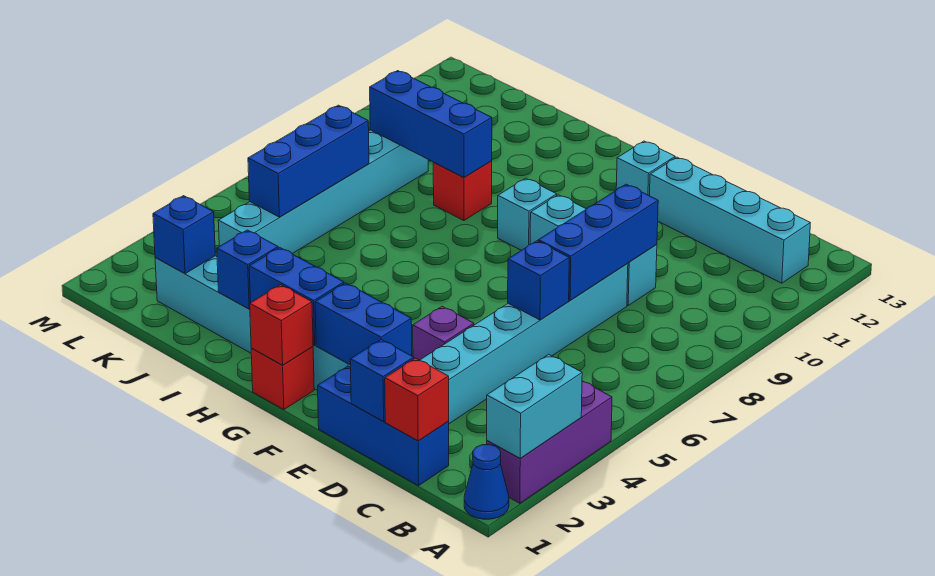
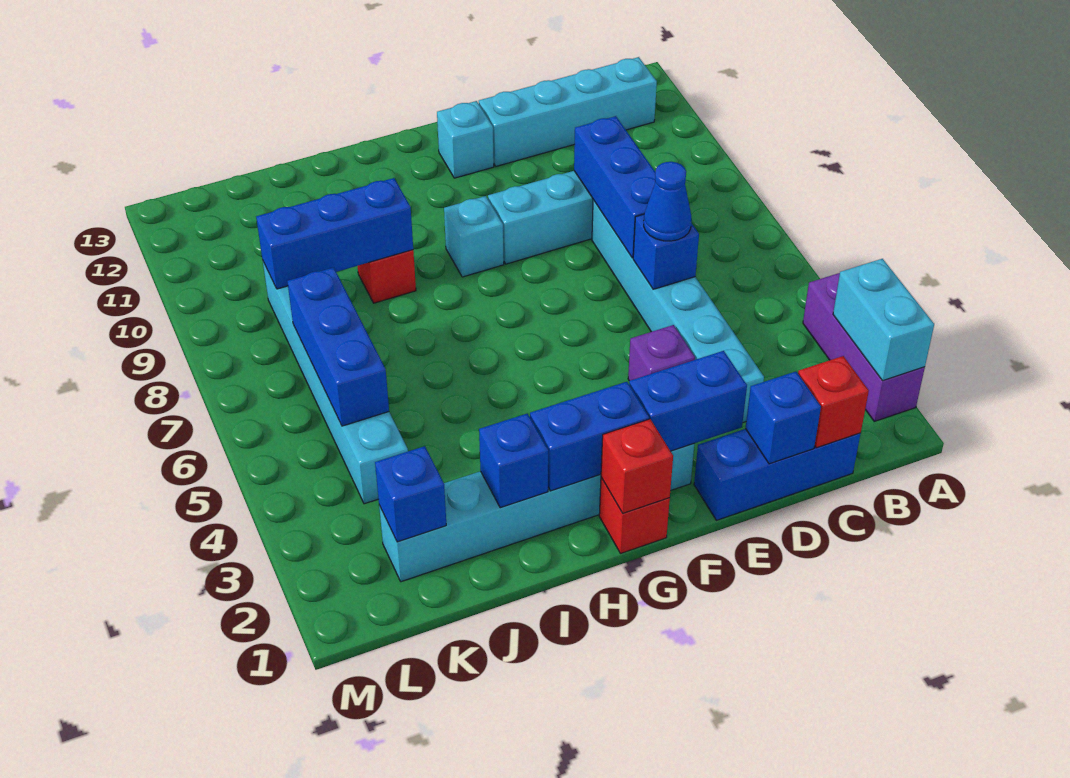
blue 1x1 cone [464,444,509,519] -> blue 1x1 cone moved to [644,162,691,241]

